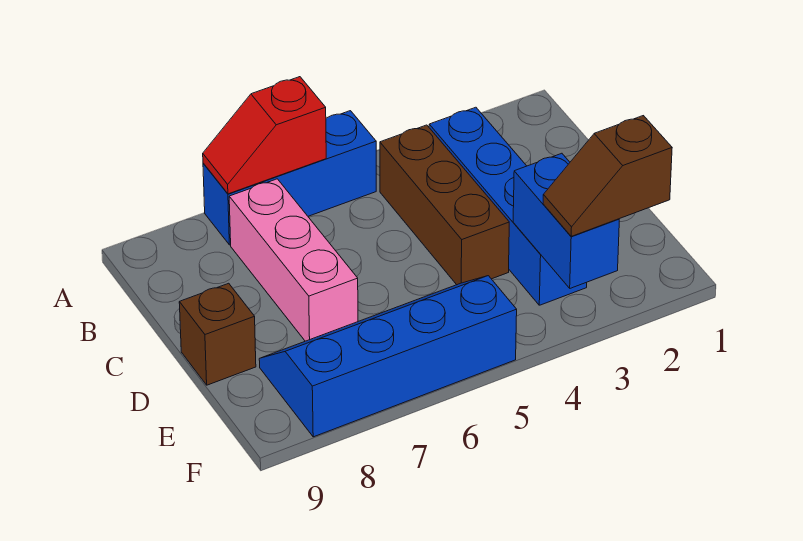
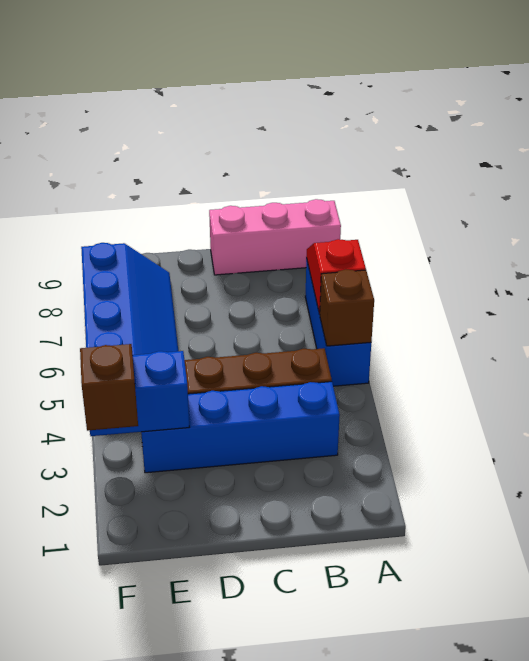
pink 1x3 brick [229,179,358,341] -> pink 1x3 brick moved to [209,199,341,275]
brown 1x1 brick [179,283,256,385] -> brown 1x1 brick moved to [320,269,374,346]

